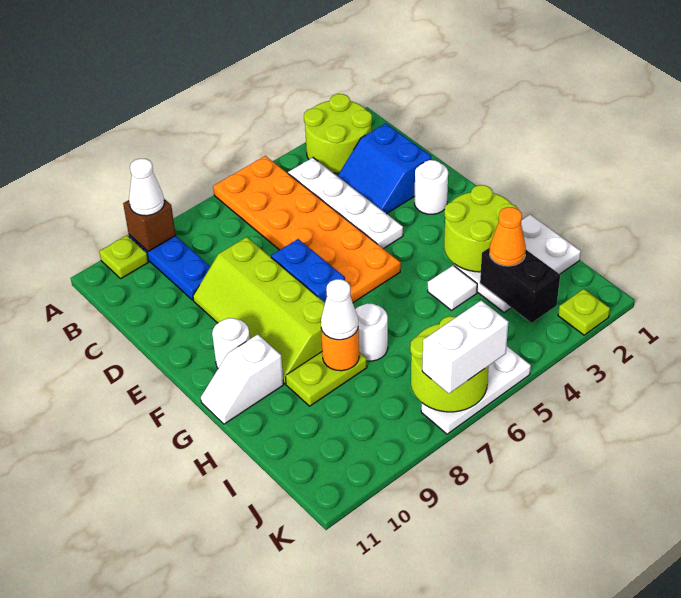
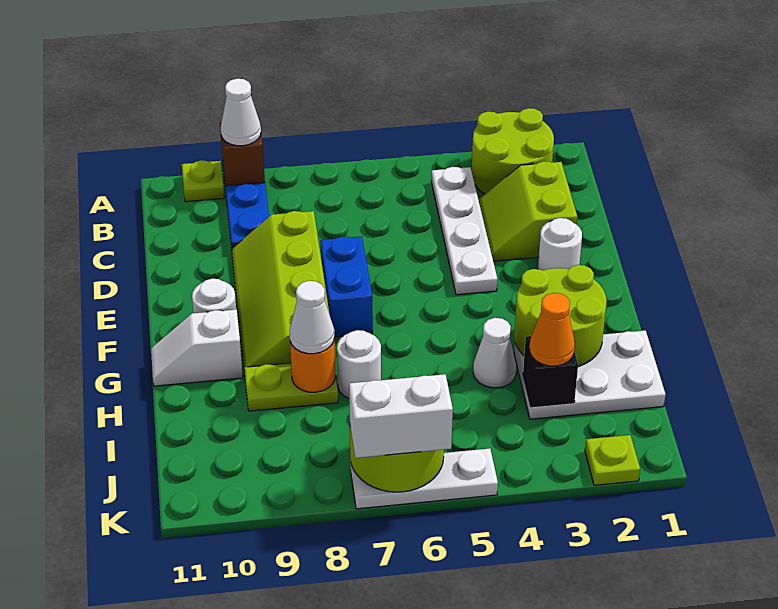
orange 2x6 plate [213,156,401,302] -> none
blue 2x2 slope [338,124,431,214] -> lime 2x2 slope [479,161,577,261]
white 1x1 tile [428,265,477,310] -> white 1x1 cone [473,318,516,388]
black 1x2 brick [480,248,560,323] -> black 1x1 brick [523,336,578,407]

